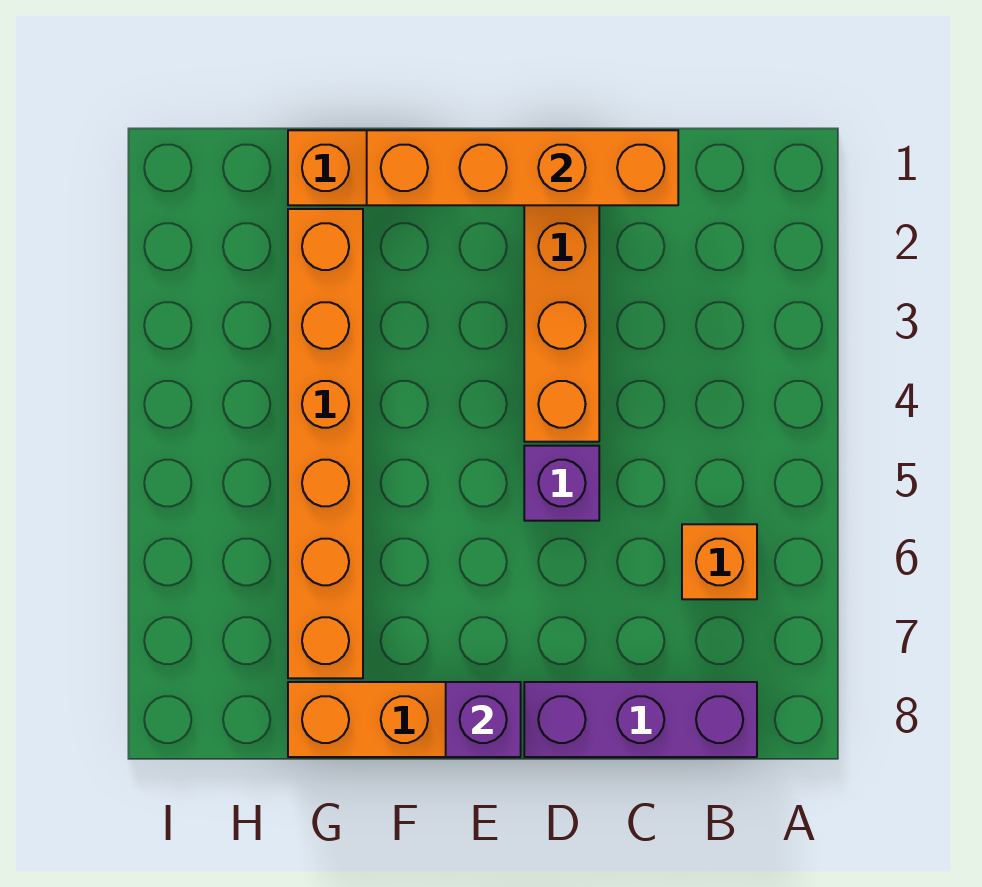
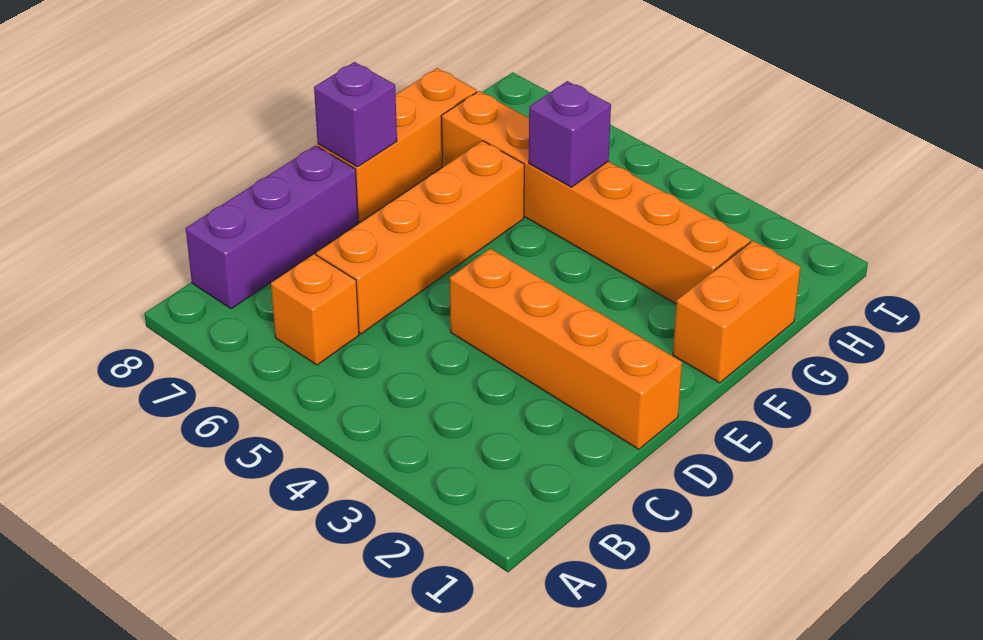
orange 1x4 brick [367,130,678,205] -> orange 1x4 brick moved to [316,141,524,334]
purple 1x1 brick [524,446,599,521] -> purple 1x1 brick moved to [529,81,611,187]

